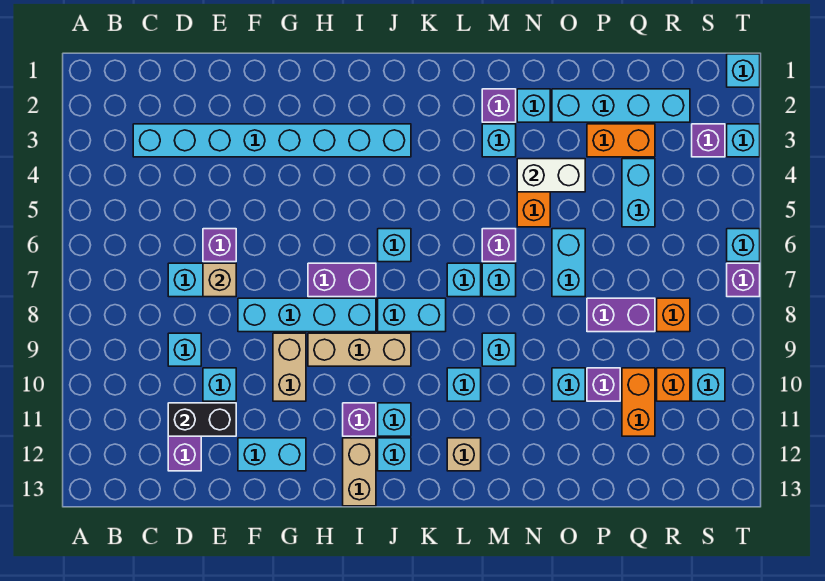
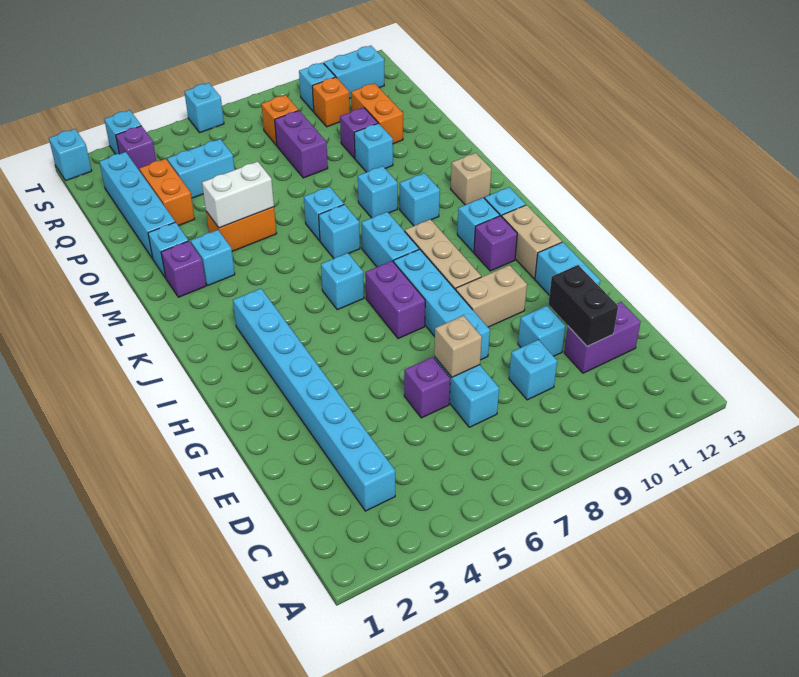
tan 1x2 brick [343,438,376,506] -> tan 1x2 brick turned to [502,205,562,279]
purple 1x1 brick [482,229,516,262] -> none
white 1x2 brick [517,159,585,192] -> white 1x2 brick turned to [202,161,274,228]
cyan 1x2 brick [552,229,585,297] -> cyan 1x2 brick moved to [324,46,384,99]
orange 1x2 brick [622,368,655,436] -> orange 1x2 brick turned to [351,83,403,144]
purple 1x1 brick [727,263,760,297] -> none

